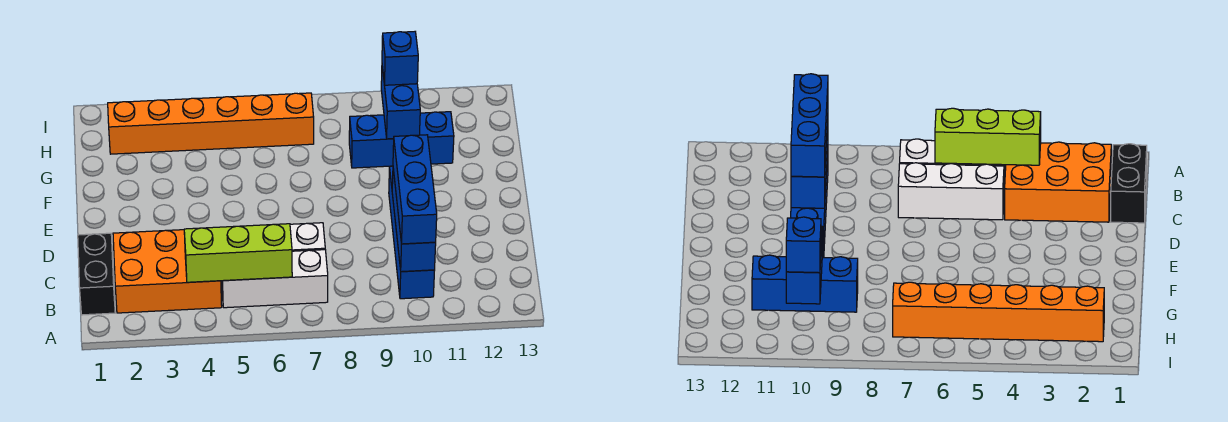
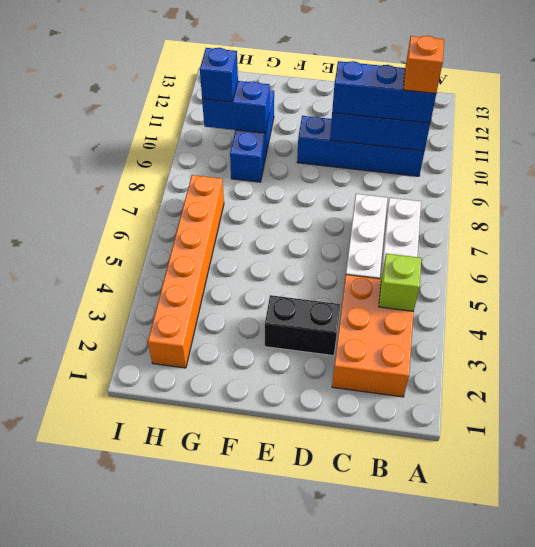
black 1x2 brick [78,233,115,315] -> black 1x2 brick moved to [265,295,340,356]
lime 1x3 brick [184,224,292,282] -> lime 1x1 brick [379,254,421,311]
none -> orange 1x1 brick [403,36,444,93]

